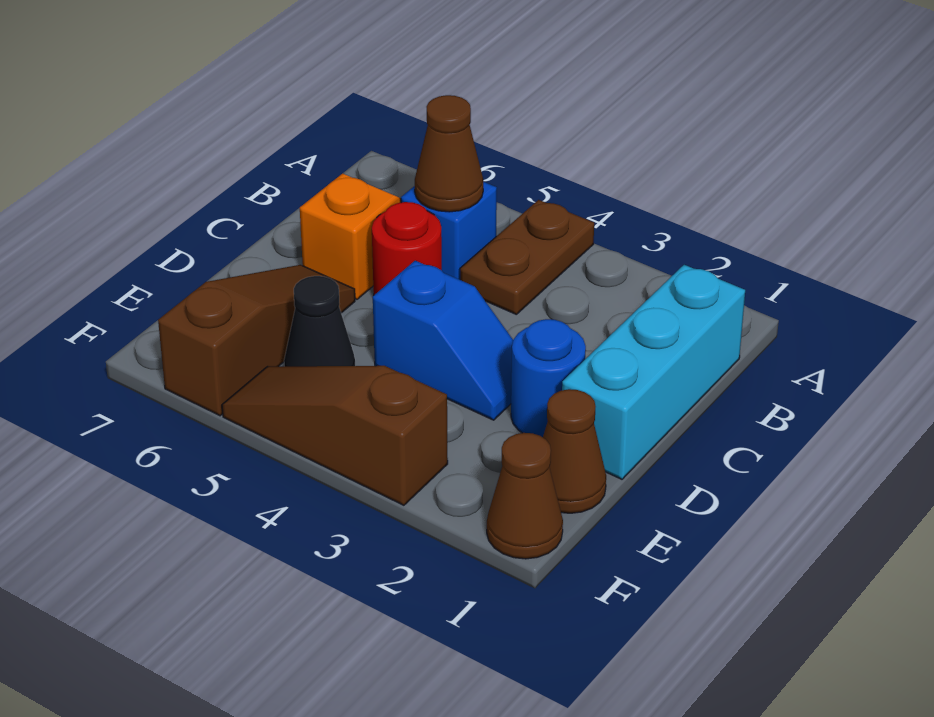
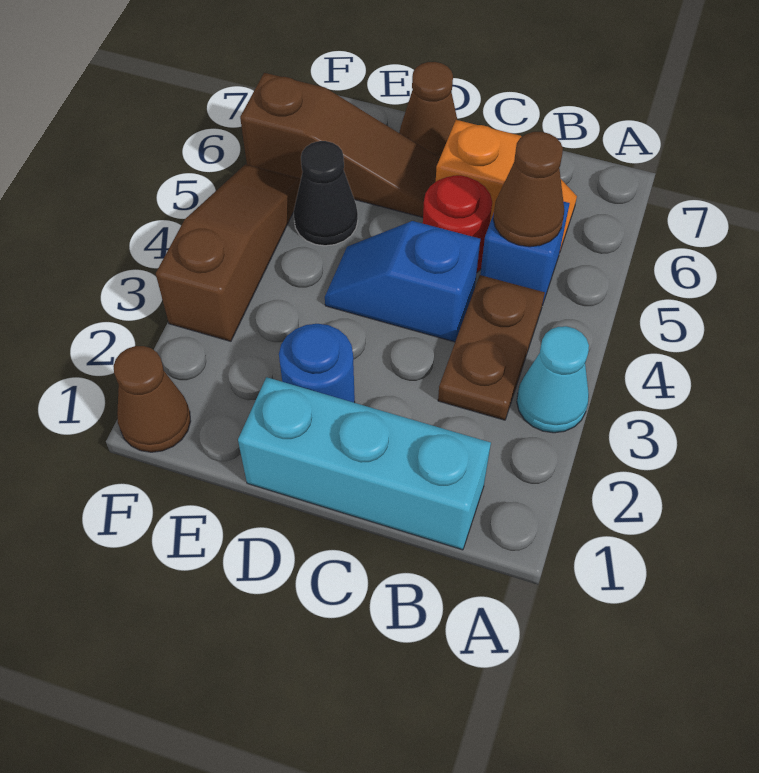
none -> cyan 1x1 cone [517,326,589,433]
brown 1x2 plate [460,200,594,315] -> brown 1x2 plate turned to [438,275,545,420]
blue 1x2 slope [373,261,513,420] -> blue 1x2 slope turned to [325,221,480,342]
brown 1x1 cone [543,389,606,513] -> brown 1x1 cone moved to [399,62,457,158]

